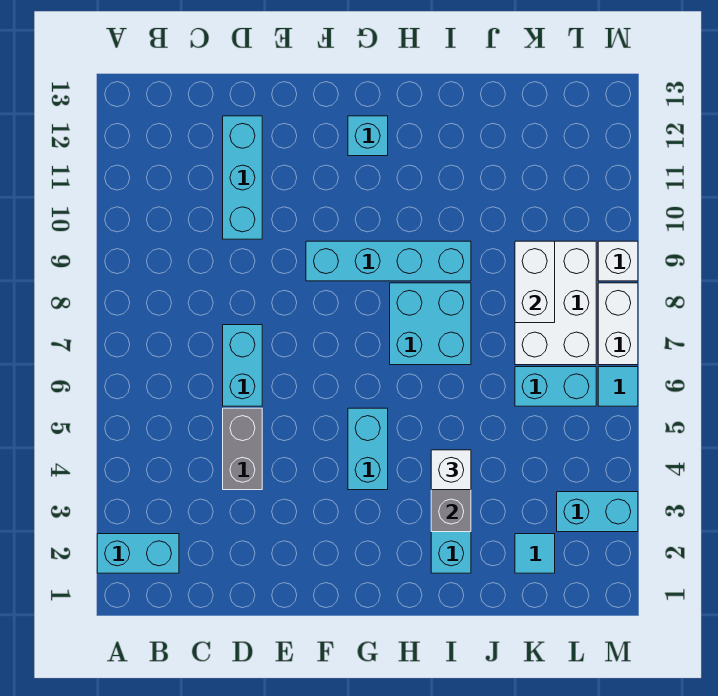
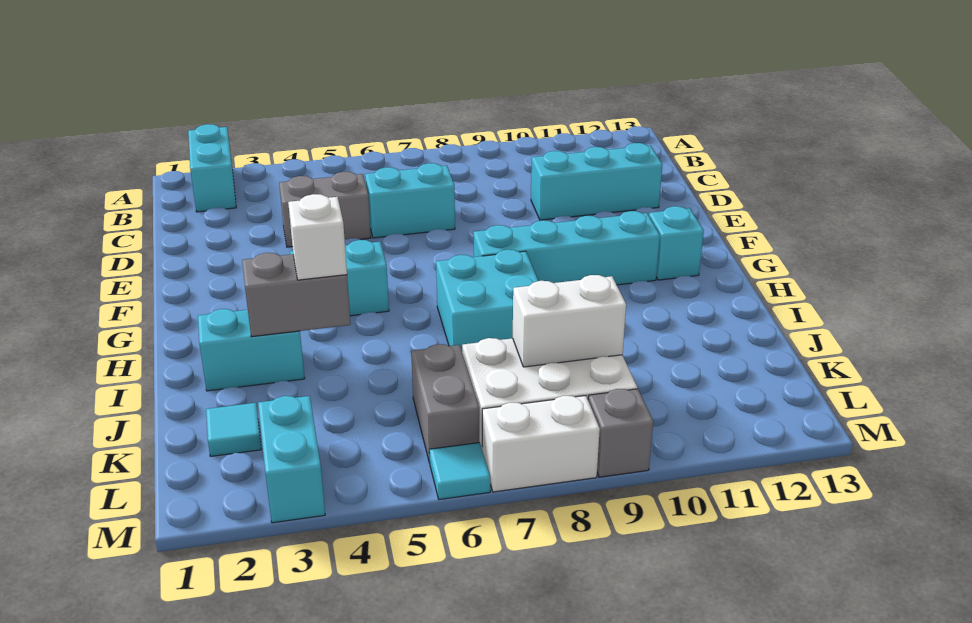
cyan 1x4 brick [306,241,471,281] -> cyan 1x4 brick turned to [473,211,660,285]
cyan 1x2 brick [515,367,596,406] -> grey 1x2 brick [411,344,479,463]
white 1x1 brick [598,241,638,281] -> grey 1x1 brick [588,389,653,477]

